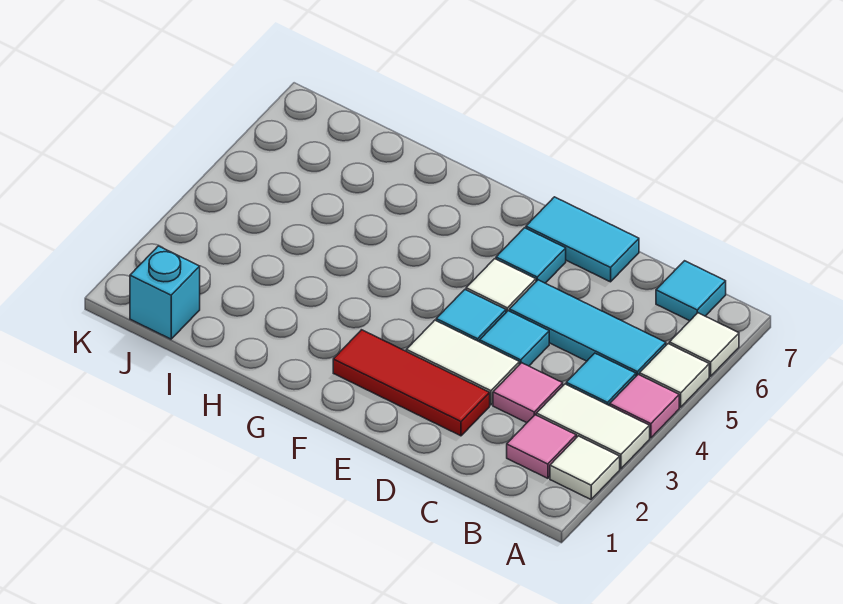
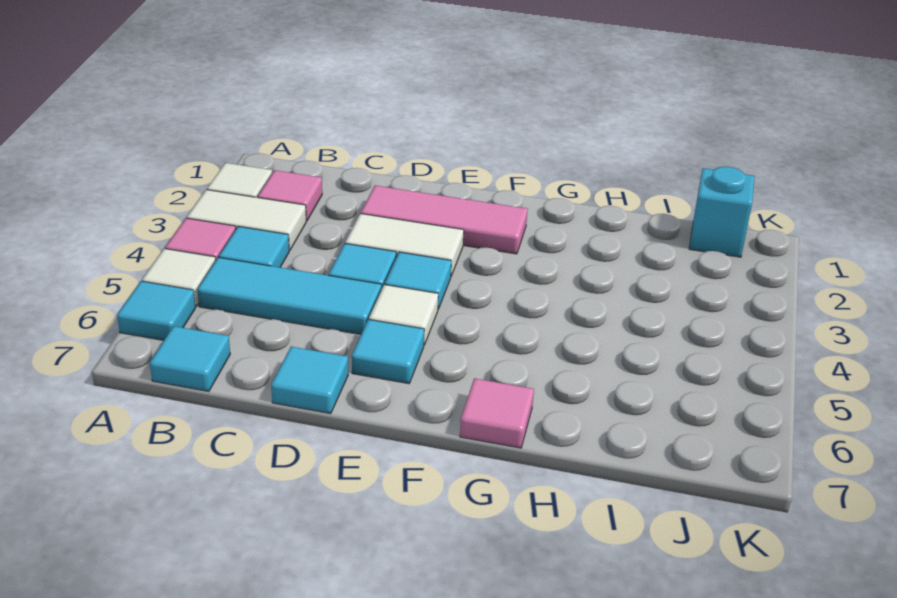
white 1x1 tile [669,313,739,376] -> cyan 1x1 tile [117,281,196,340]
pink 1x1 tile [493,363,563,423] -> pink 1x1 tile moved to [460,378,534,448]
red 1x3 tile [333,330,490,436] -> pink 1x3 tile [361,186,528,254]
cyan 1x2 tile [526,197,639,282] -> cyan 1x1 tile [271,347,348,414]

